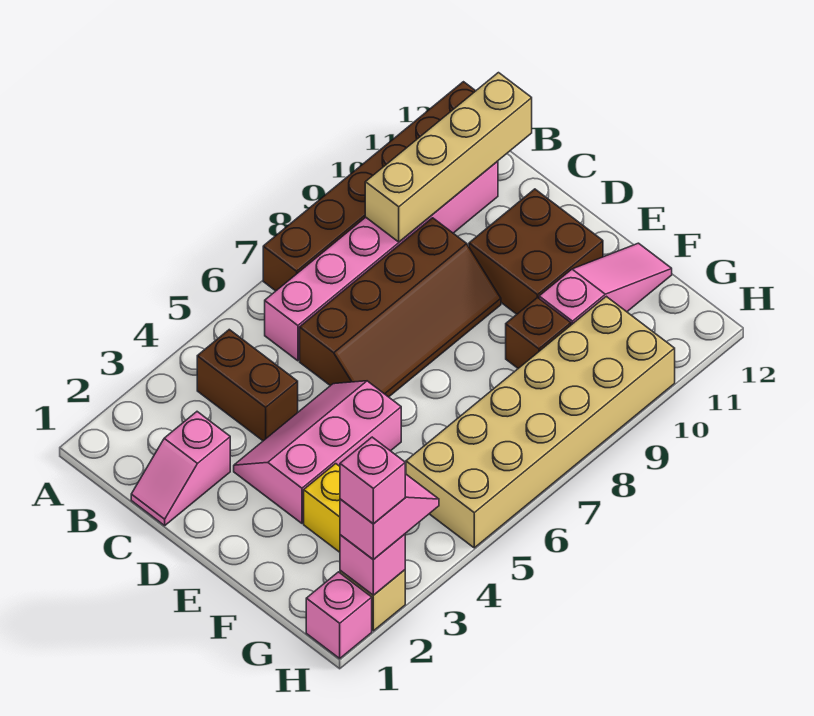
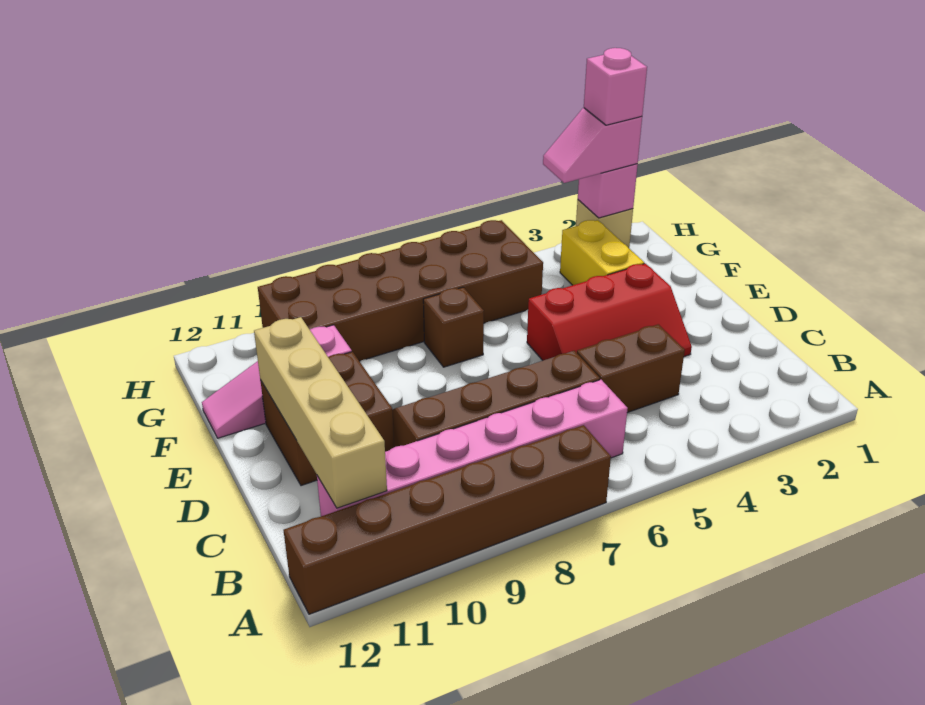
brown 1x2 brick [197,330,298,441] -> brown 1x2 brick turned to [577,324,685,413]
tan 1x4 brick [365,73,532,242] -> tan 1x4 brick turned to [254,317,387,508]
pink 1x2 slope [131,412,230,526] -> none
pink 2x3 slope [234,381,401,523] -> red 2x3 slope [527,264,692,360]
brown 1x1 brick [506,297,571,368] -> brown 1x1 brick moved to [423,287,484,367]
tan 2x6 brick [406,296,675,548] -> brown 2x6 brick [258,220,543,361]
pink 1x1 brick [306,572,372,658] -> none

